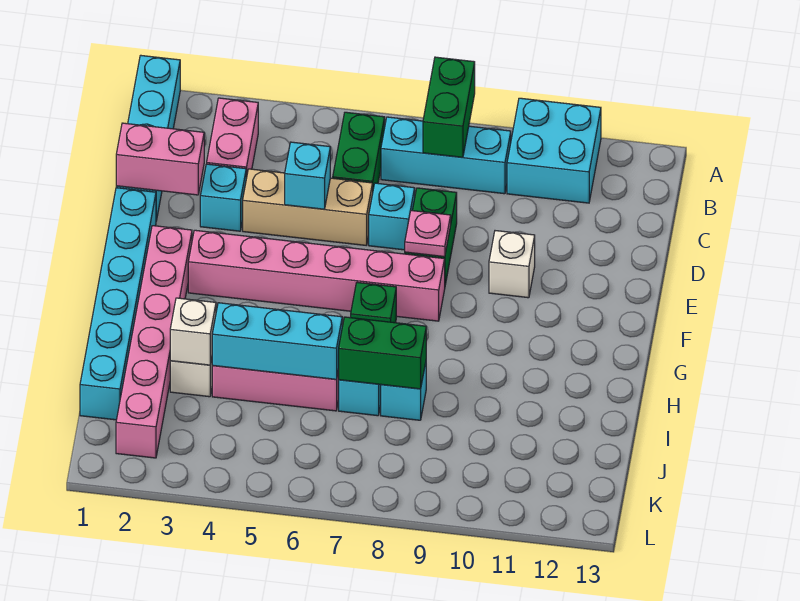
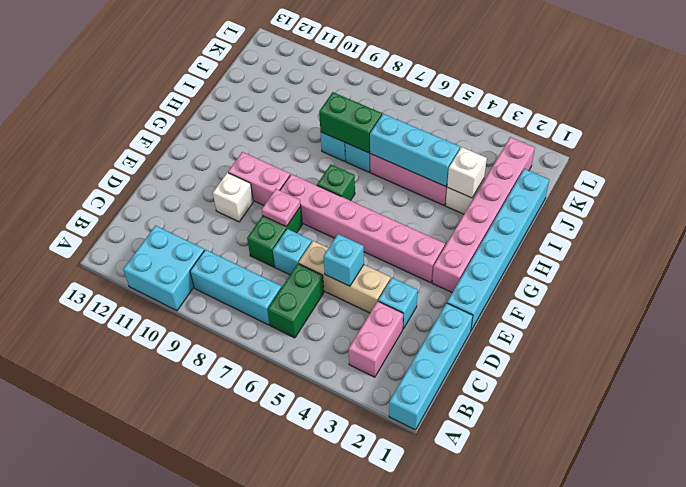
green 1x2 brick [423,57,475,157] -> none
pink 1x2 brick [116,123,204,195] -> pink 1x2 brick moved to [228,152,290,205]

